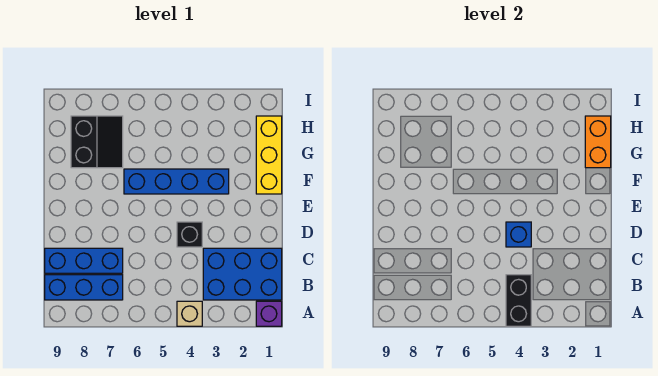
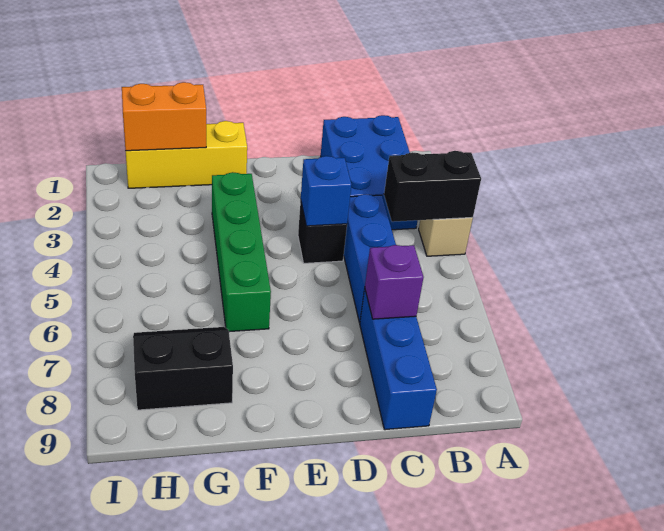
purple 1x1 brick [256,301,282,326] -> purple 1x1 brick moved to [365,245,424,319]
blue 1x3 brick [45,275,123,300] -> blue 1x3 brick moved to [344,194,396,323]
blue 1x4 brick [124,169,229,194] -> green 1x4 brick [212,172,271,332]

